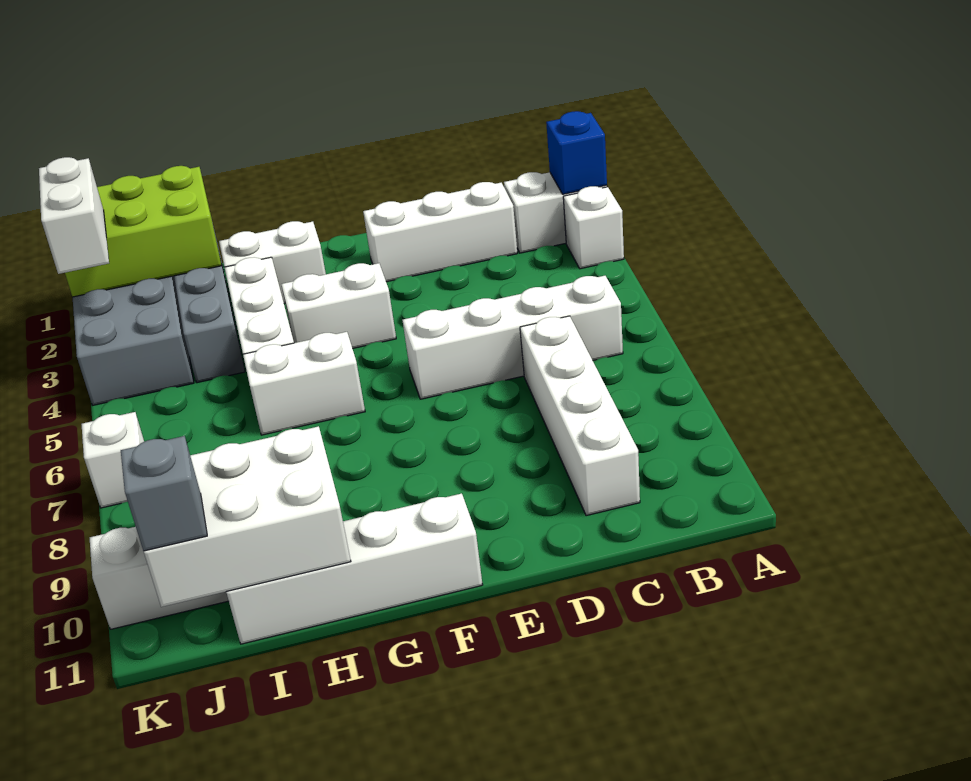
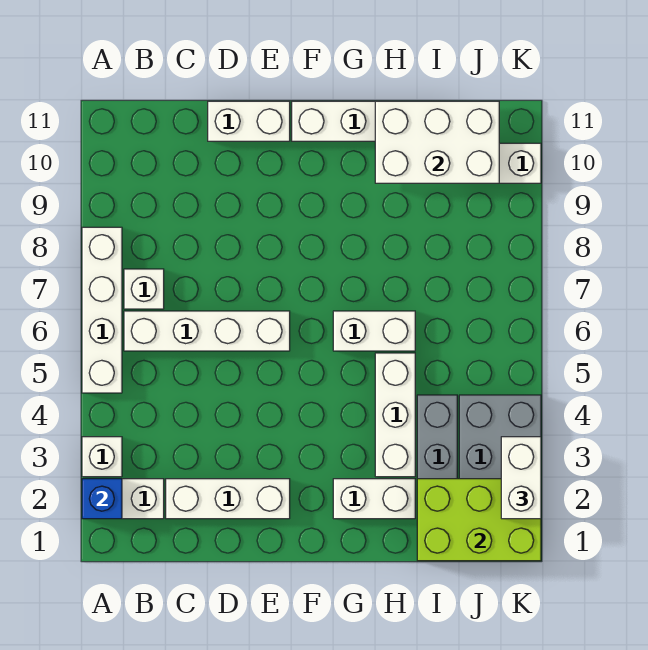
white 1x4 brick [520,316,640,516] -> white 1x4 brick moved to [82,227,122,393]
white 1x2 brick [281,263,396,348] -> white 1x2 brick moved to [208,101,290,141]
grey 1x1 brick [121,436,207,551] -> none
white 1x1 brick [81,412,144,508] -> white 1x1 brick moved to [124,269,164,309]

